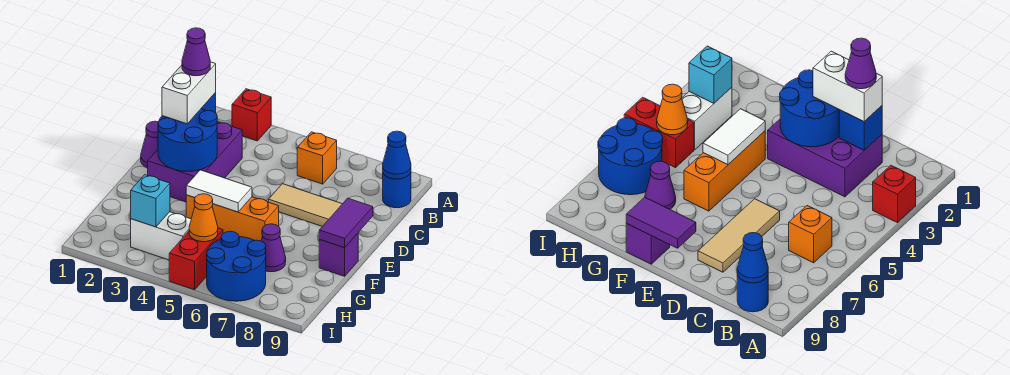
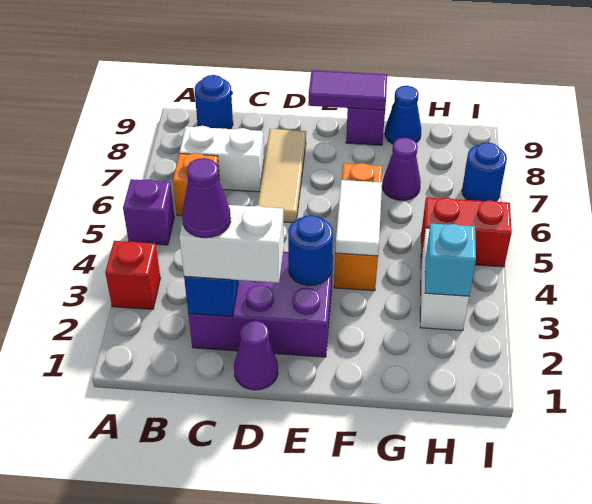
none -> purple 1x1 brick [123,179,174,245]
none -> white 1x2 brick [179,126,264,192]
blue 1x1 cone [383,131,411,179] -> blue 1x1 cone moved to [385,86,421,144]
blue 2x2 round brick [158,109,217,171] -> blue 1x1 round brick [288,215,333,285]
orange 1x1 cone [189,194,218,242] -> none
blue 2x2 round brick [207,231,266,301] -> blue 1x1 round brick [462,142,507,201]

